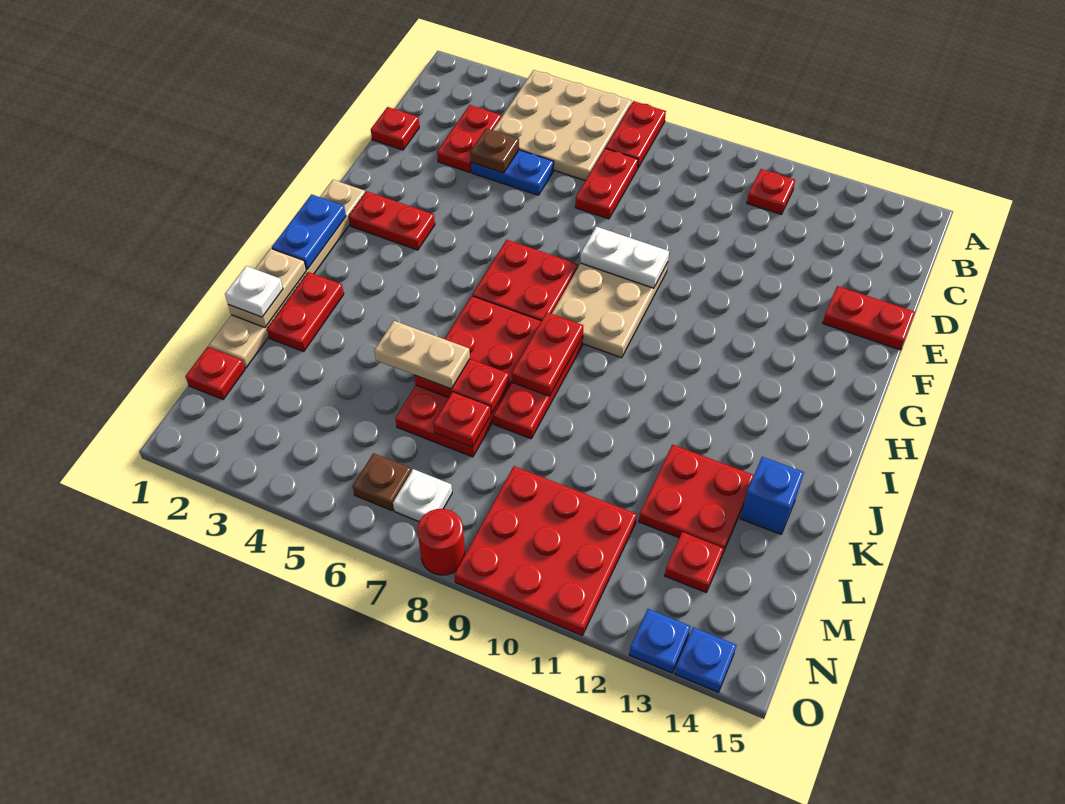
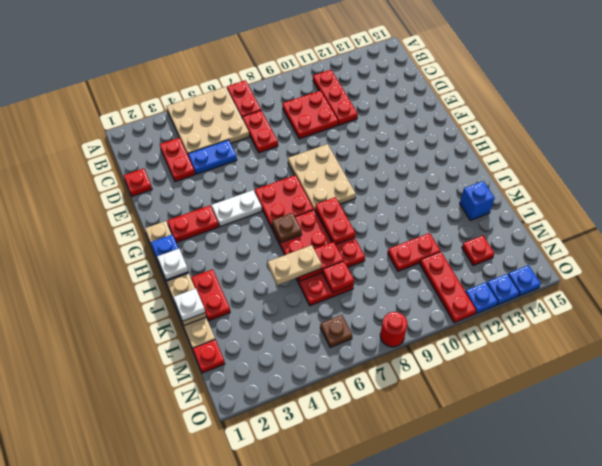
red 1x1 plate [747,169,795,214] -> red 1x3 plate [313,70,358,125]
brown 1x1 plate [470,128,519,173] -> brown 1x1 plate moved to [272,213,302,242]
red 1x2 plate [823,286,915,350] -> red 1x2 plate moved to [388,233,440,271]
white 1x2 plate [580,227,669,288] -> white 1x2 plate moved to [212,190,262,227]
red 2x2 plate [639,445,754,552] -> red 2x2 plate moved to [282,91,338,139]
red 3x3 plate [454,466,637,635] -> red 1x3 plate [420,252,476,323]
white 1x1 plate [393,469,452,521] -> white 1x1 plate moved to [157,249,188,280]
none -> blue 1x1 plate [465,282,498,314]

